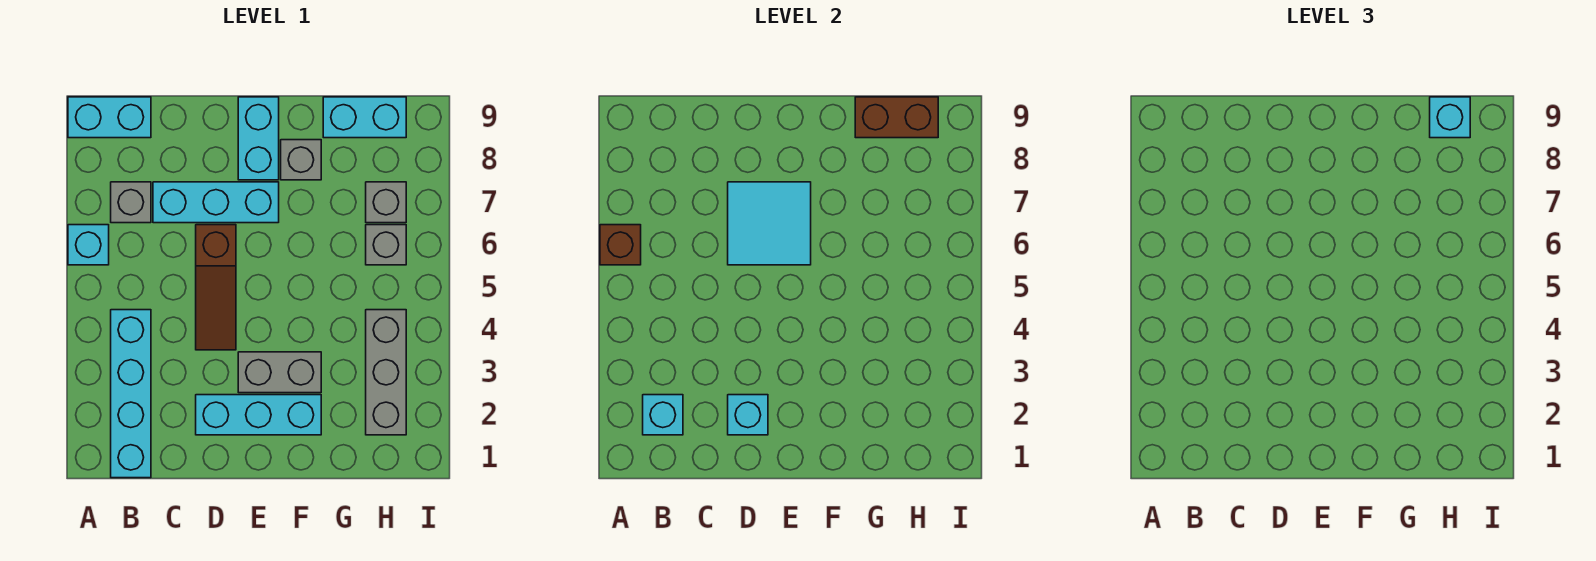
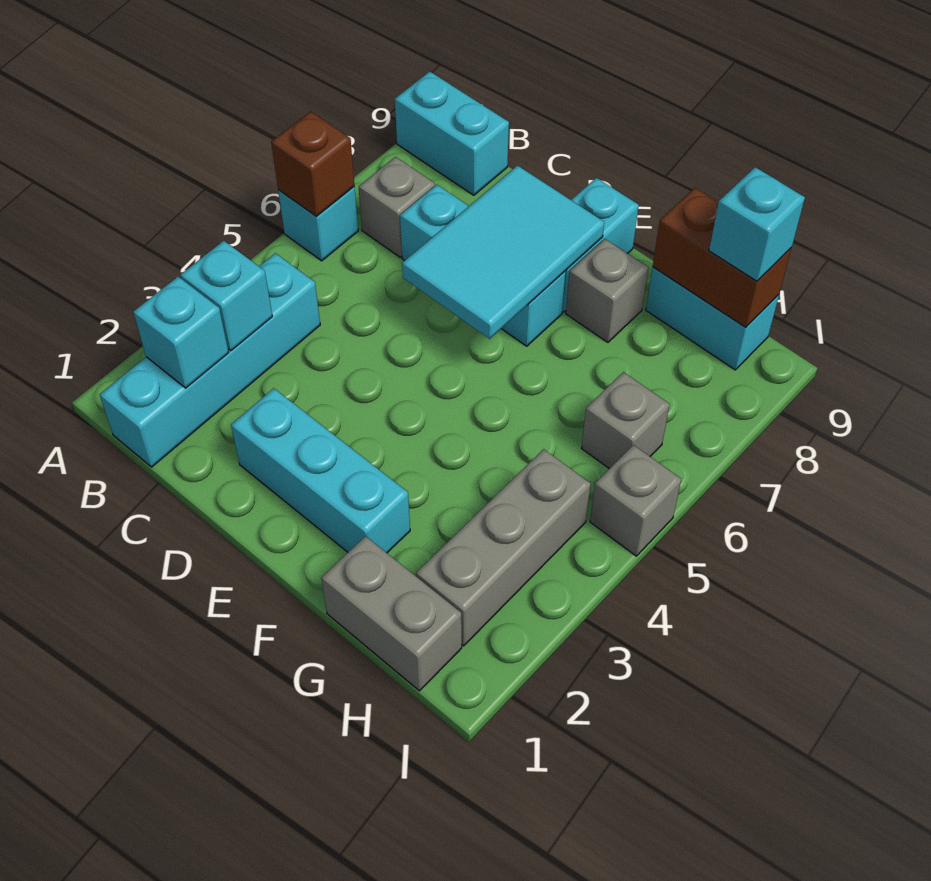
cyan 1x1 brick [728,395,768,435] -> cyan 1x1 brick moved to [180,241,272,351]
brown 1x3 slope [196,225,236,350] -> none
cyan 2x2 tile [728,182,811,265] -> cyan 2x3 tile [402,165,604,339]
grey 1x2 brick [238,352,321,393] -> grey 1x2 brick moved to [321,536,462,691]
grey 1x1 brick [366,182,406,223] -> grey 1x1 brick moved to [590,445,681,556]

